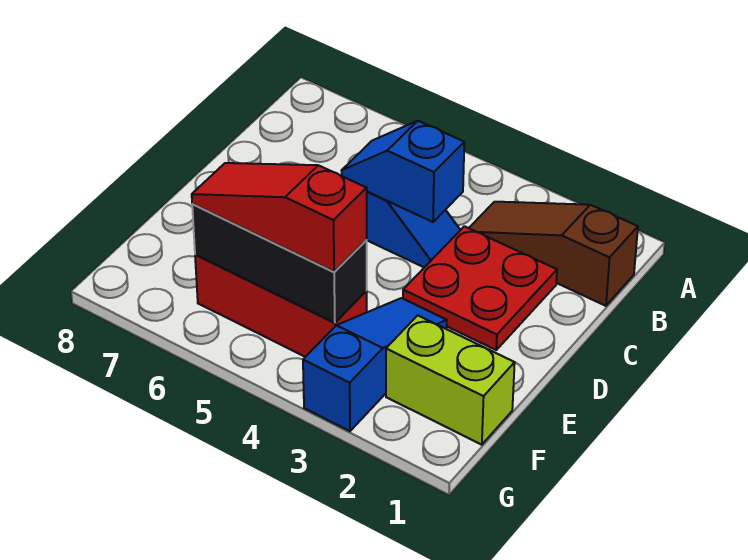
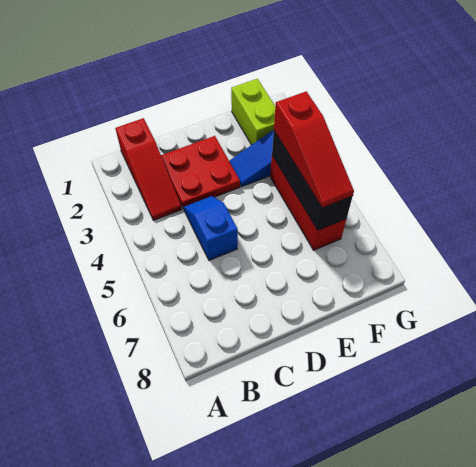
brown 1x3 slope [469,202,638,306] -> red 1x3 slope [115,118,182,220]
blue 1x2 slope [342,121,464,222] -> none

